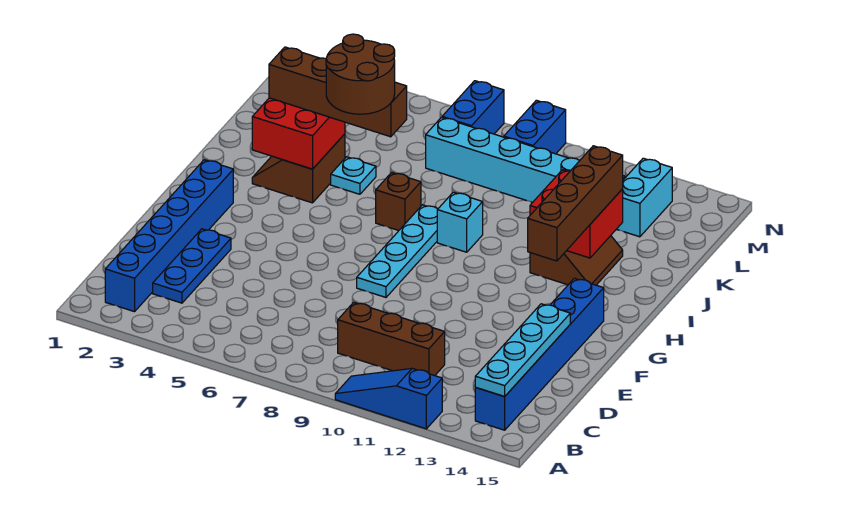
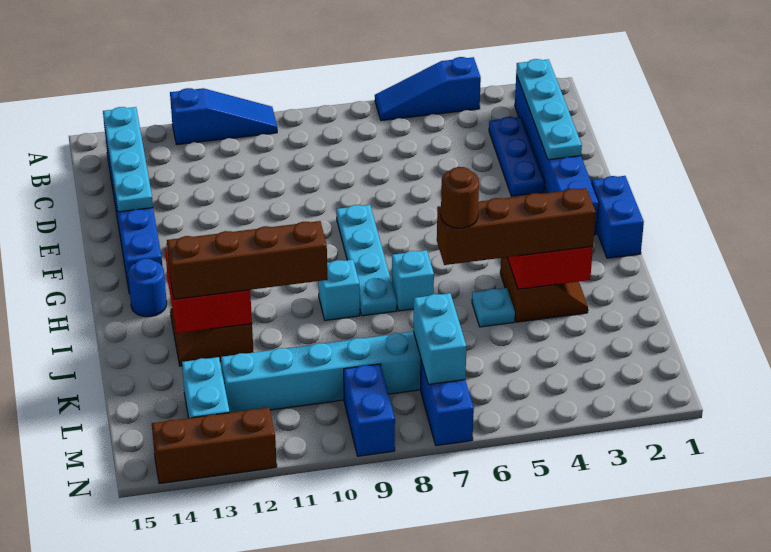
none -> blue 1x3 slope [375,57,481,121]
none -> cyan 1x4 plate [516,59,582,160]
brown 1x3 brick [338,302,445,376] -> brown 1x3 brick moved to [152,408,277,484]
none -> blue 1x2 brick [592,176,644,258]
brown 1x4 brick [528,146,623,261] -> brown 1x4 brick turned to [167,221,328,299]
none -> blue 1x1 round brick [128,259,167,317]
brown 2x2 round brick [326,34,395,114] -> brown 1x1 round brick [441,167,479,228]
brown 1x1 brick [376,172,421,231] -> cyan 1x1 brick [392,250,434,311]
none -> cyan 1x2 brick [413,293,466,384]

